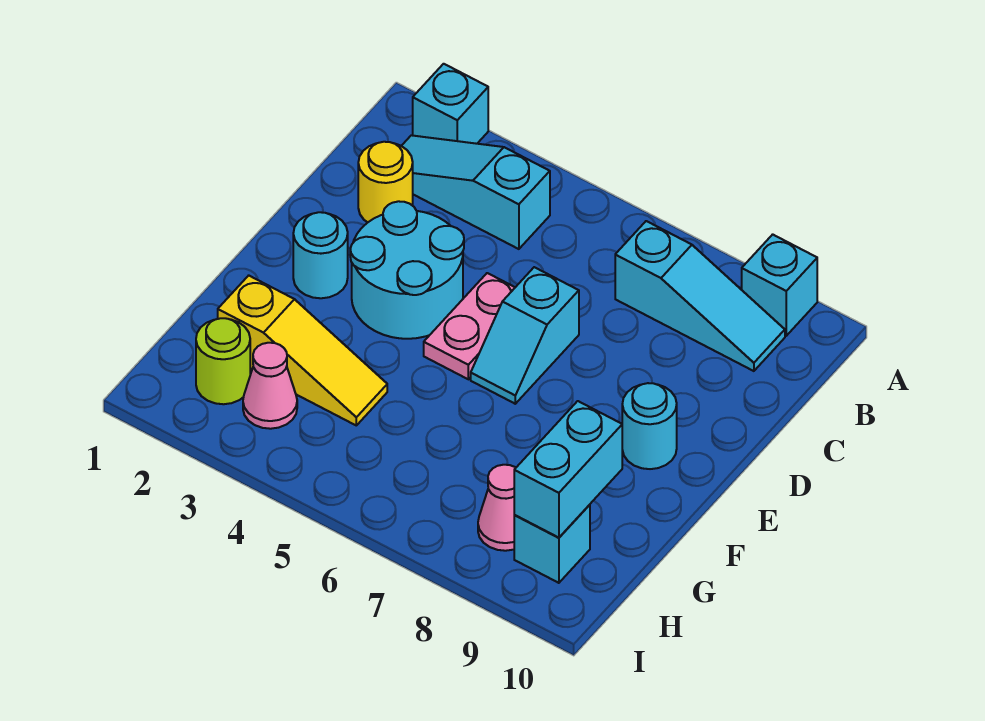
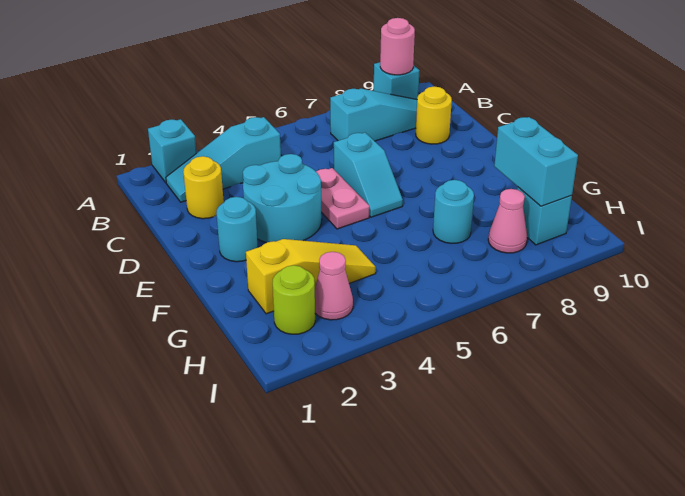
none -> pink 1x1 round brick [380,18,415,75]
none -> yellow 1x1 round brick [416,86,452,144]
cyan 1x1 round brick [622,383,677,469] -> cyan 1x1 round brick moved to [433,180,474,243]

